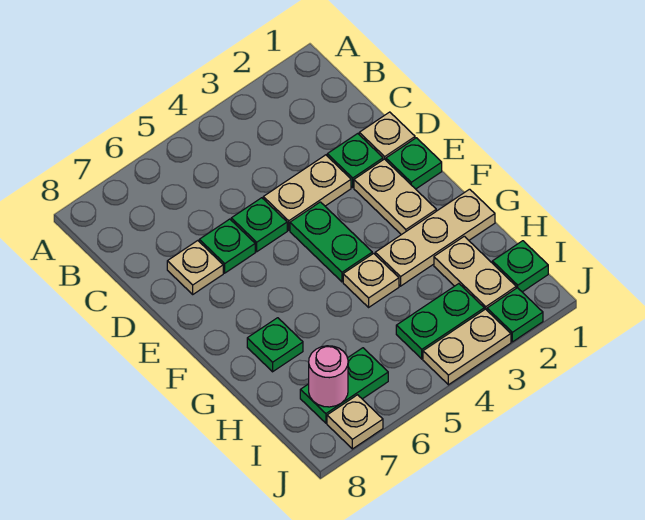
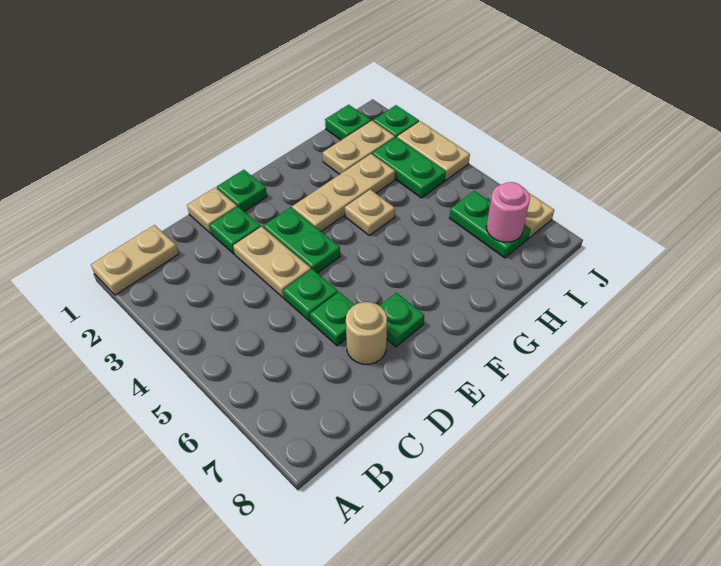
tan 1x1 plate [167,241,223,294] -> tan 1x1 round brick [346,302,387,364]
tan 1x2 plate [354,159,436,235] -> tan 1x2 plate moved to [91,225,178,295]
green 1x2 plate [290,202,372,282] -> green 1x2 plate turned to [263,207,340,273]
tan 1x3 plate [375,189,495,286] -> tan 1x3 plate turned to [292,154,395,231]
green 1x1 plate [247,318,303,372] -> green 1x1 plate moved to [380,293,424,347]

